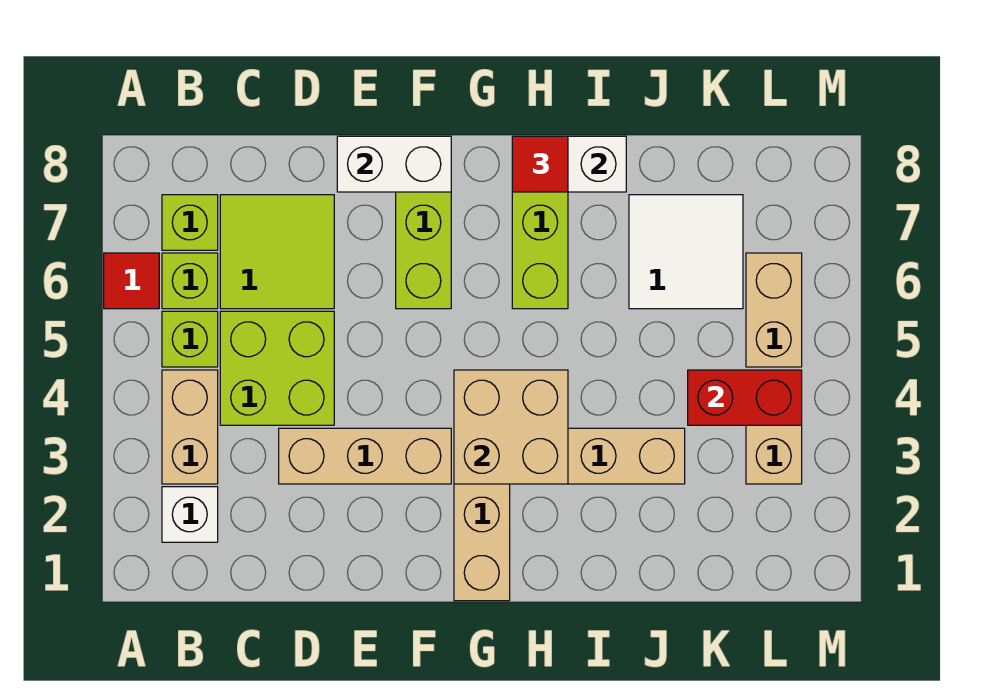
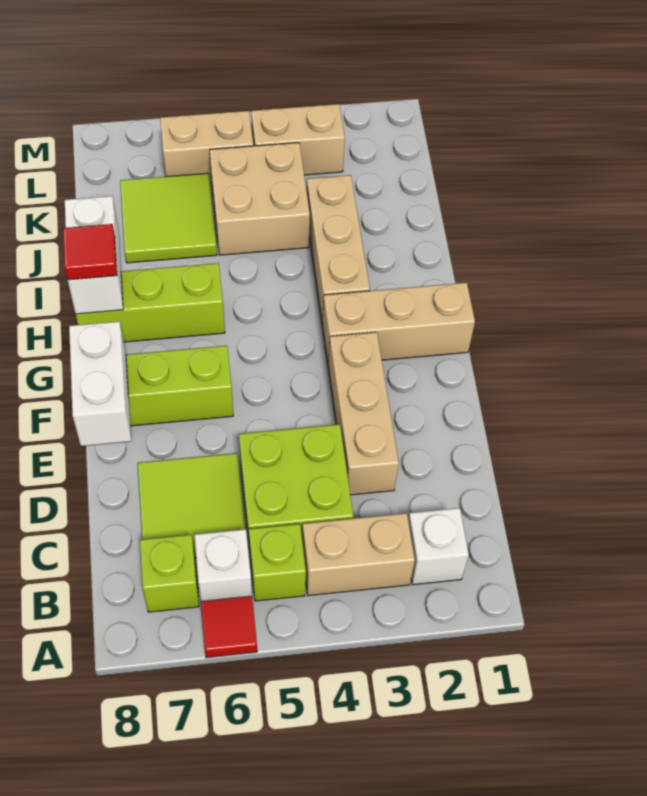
lime 1x1 brick [162,253,218,309] -> white 1x1 brick [194,529,252,601]
tan 2x2 brick [454,370,568,484] -> tan 2x2 brick moved to [210,143,310,255]
white 2x2 tile [629,195,743,309] -> lime 2x2 tile [120,173,217,263]
red 1x2 brick [688,370,802,425] -> none

